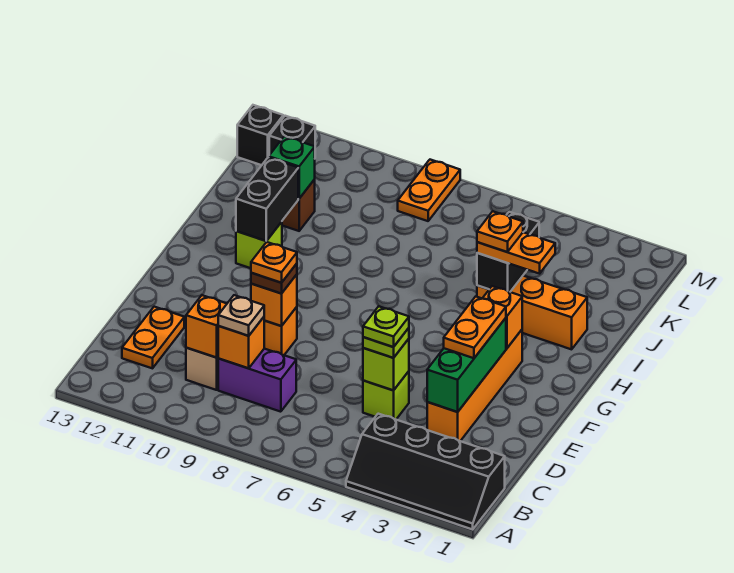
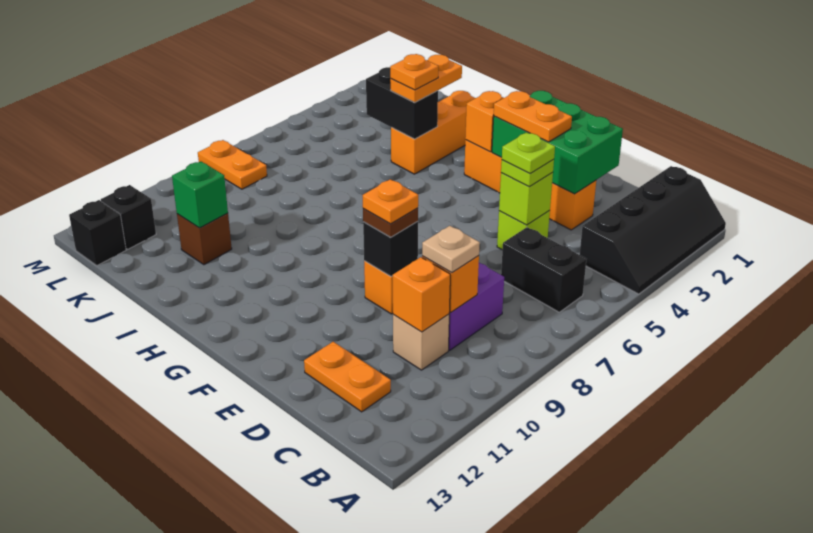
green 1x3 brick [427,318,506,412] -> green 2x3 brick [492,91,623,194]
orange 1x1 brick [251,274,297,326] -> black 1x1 brick [363,221,418,276]
lime 1x1 brick [236,222,282,268] -> none
black 1x2 brick [236,157,298,241] -> black 1x2 brick moved to [501,227,586,312]

